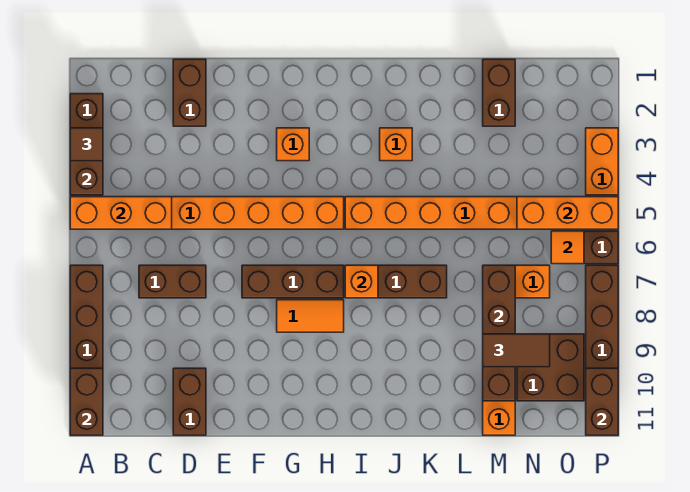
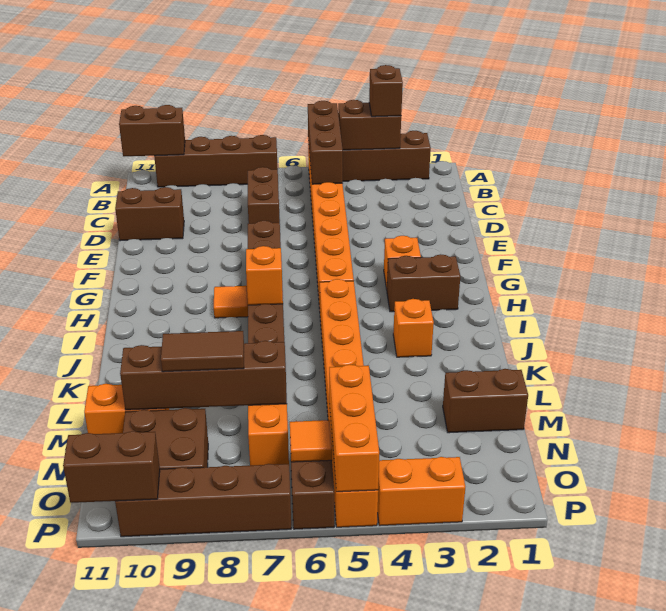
brown 1x1 tile [70,128,103,161] -> brown 1x1 brick [369,65,403,117]
orange 1x3 brick [70,197,172,229] -> brown 1x3 brick [308,101,343,184]
brown 1x2 brick [173,59,206,126] -> brown 1x2 brick moved to [387,254,460,312]
orange 1x2 tile [277,300,344,332] -> orange 1x1 tile [214,286,248,318]
brown 1x2 tile [483,334,550,367] -> brown 1x2 tile turned to [161,331,244,372]

